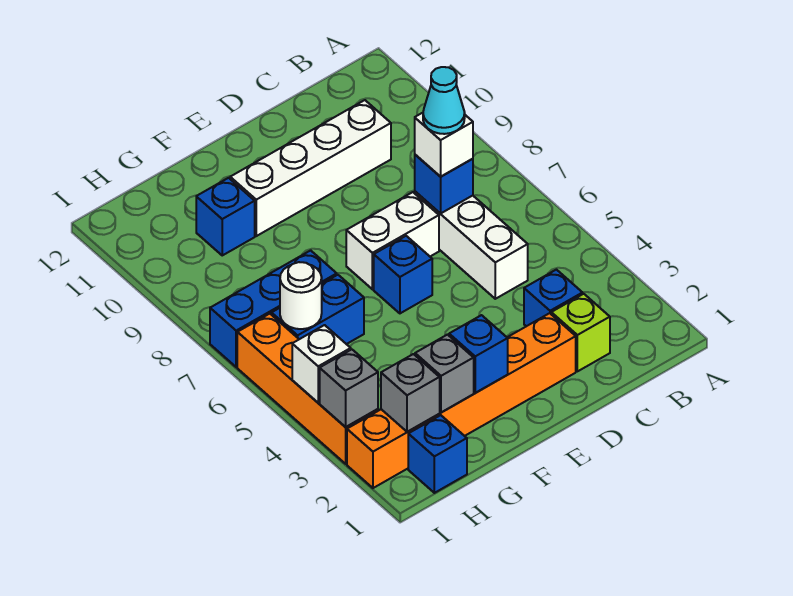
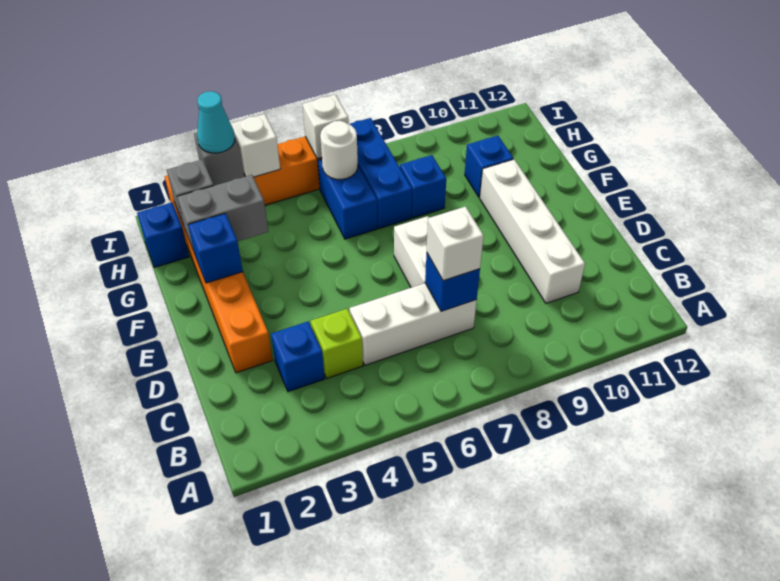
lime 1x1 brick [551,294,610,371] -> lime 1x1 brick moved to [311,309,363,378]
cyan 1x1 cone [423,67,465,134] -> cyan 1x1 cone moved to [197,91,235,153]
blue 1x1 brick [374,236,432,313] -> blue 1x1 brick moved to [400,155,446,218]
grey 1x1 brick [415,335,474,413] -> grey 1x2 brick [177,175,268,251]
none -> white 1x1 brick [302,95,349,159]

